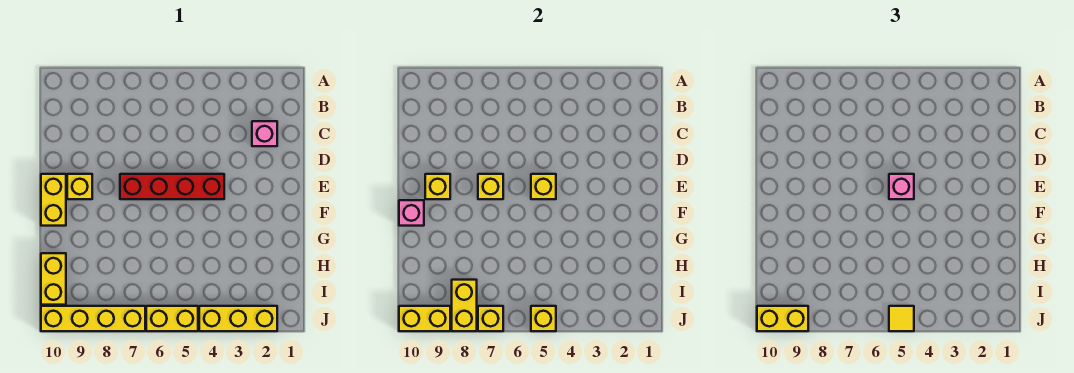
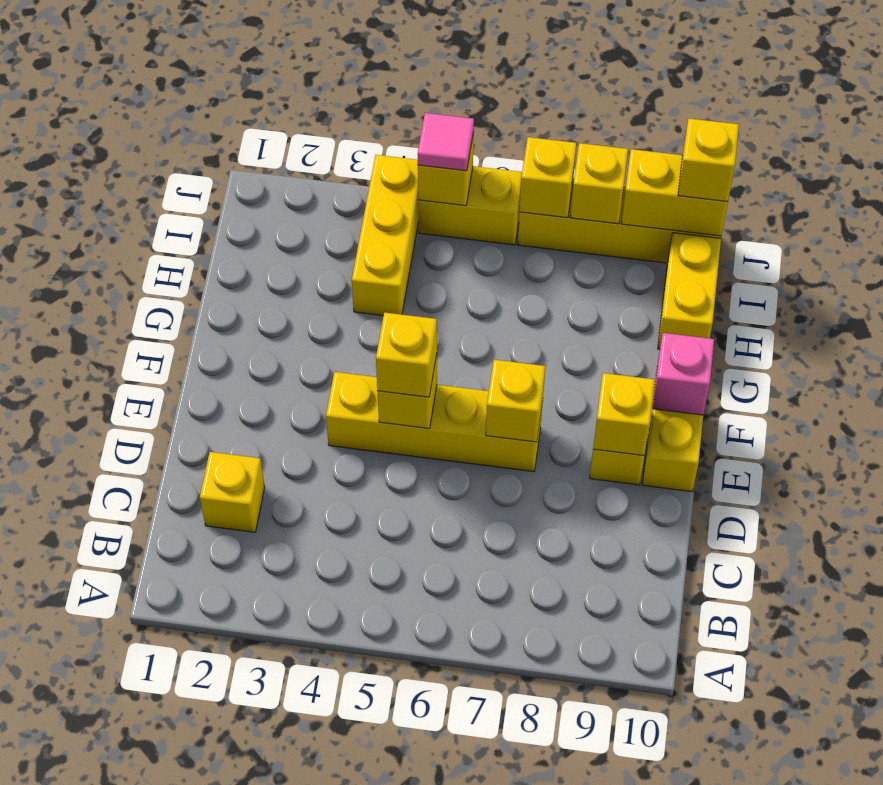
pink 1x1 brick [252,121,277,146] -> yellow 1x1 brick [200,452,265,532]
red 1x4 brick [120,174,224,199] -> yellow 1x4 brick [326,372,543,472]
pink 1x1 brick [889,174,914,199] -> yellow 1x1 brick [376,312,437,397]
yellow 1x2 brick [452,280,477,331] -> yellow 1x1 brick [570,143,628,224]
yellow 1x3 brick [199,306,277,331] -> yellow 1x3 brick turned to [352,155,419,316]
yellow 1x1 tile [889,306,914,331] -> pink 1x1 tile [418,113,474,171]
yellow 1x2 brick [757,306,808,331] -> yellow 1x1 brick [678,119,739,202]

